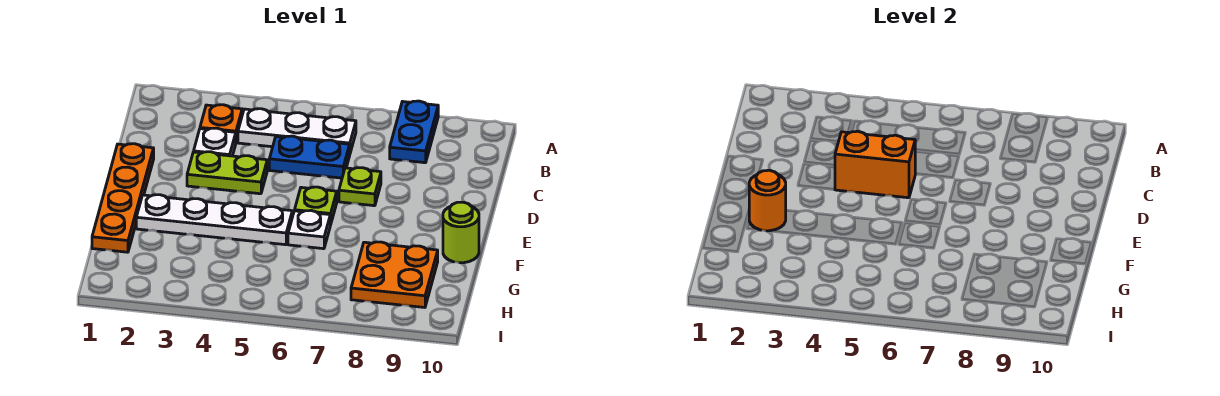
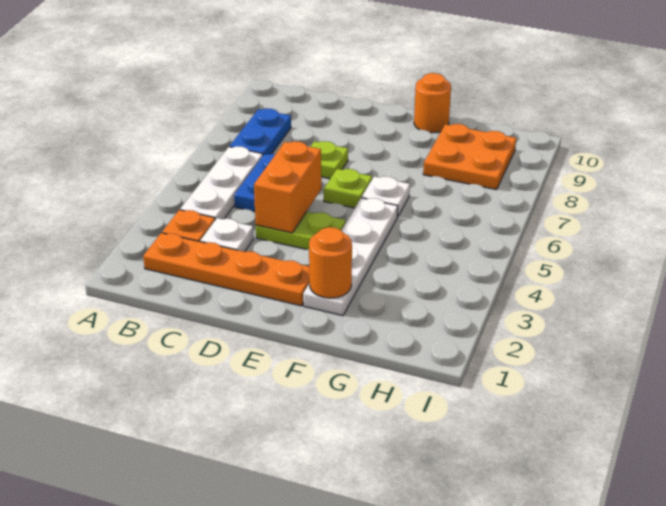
blue 1x2 plate [390,101,438,163] -> blue 1x2 plate turned to [230,108,291,155]
orange 1x4 plate [92,144,154,252] -> orange 1x4 plate moved to [143,233,310,306]
lime 1x2 plate [187,152,267,194] -> lime 1x2 plate turned to [256,212,346,250]
lime 1x1 round brick [443,202,479,263] -> orange 1x1 round brick [414,73,451,133]

